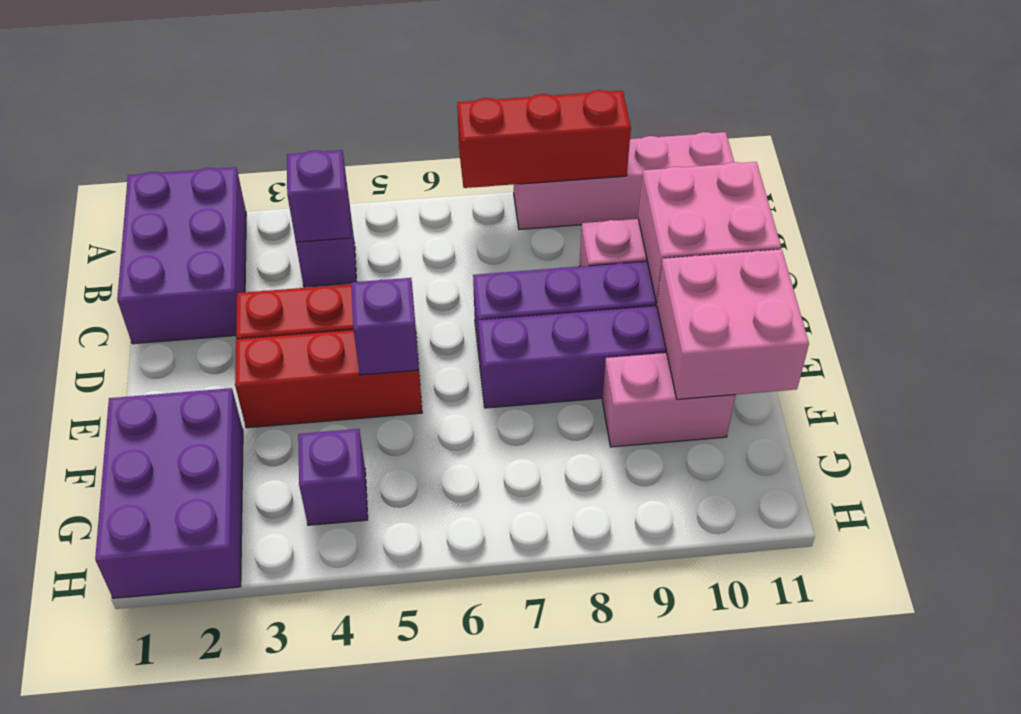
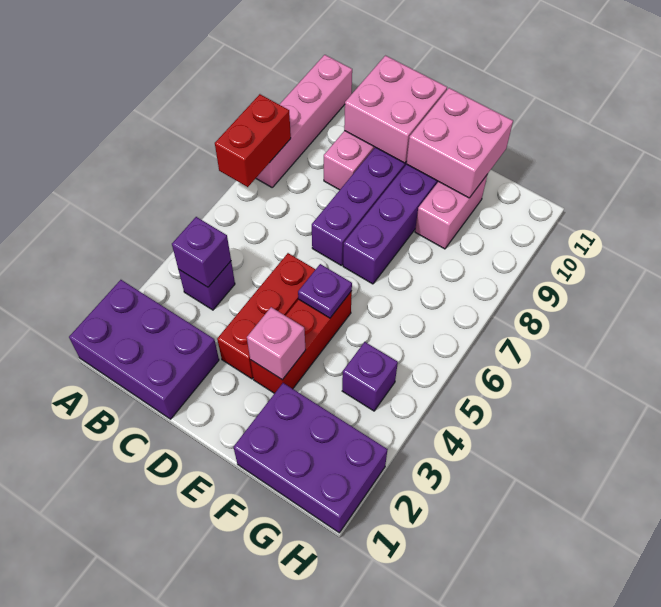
red 1x3 brick [457,90,631,188] -> red 1x2 brick [215,94,291,187]
none -> pink 1x1 brick [247,307,306,380]
purple 1x1 brick [351,278,419,375] -> purple 1x1 plate [298,264,352,318]

